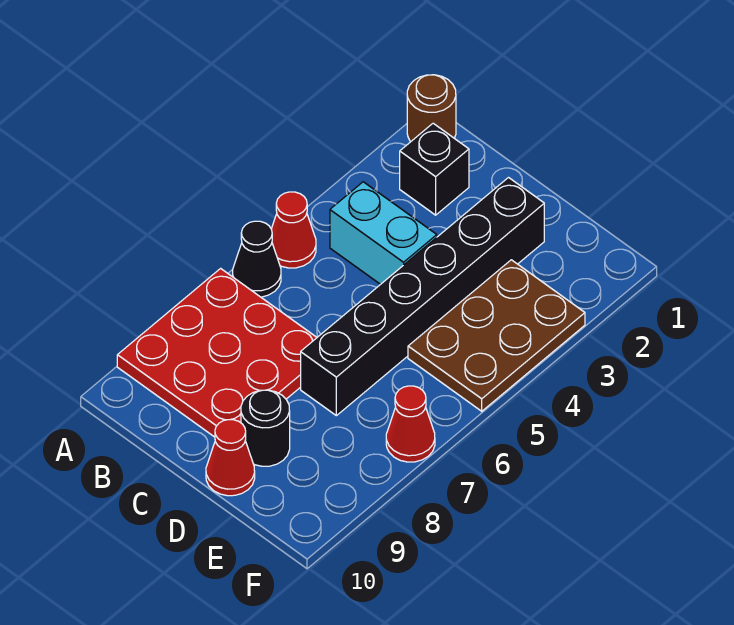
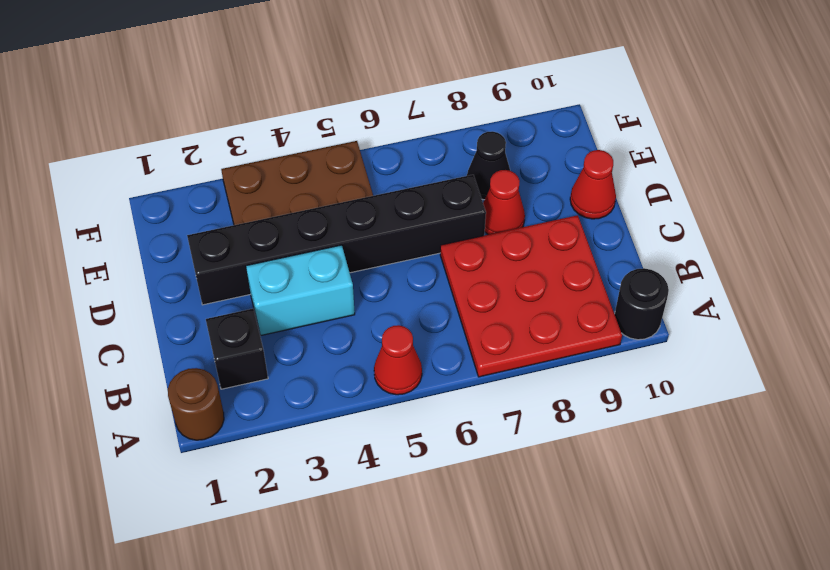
black 1x1 cone [233,221,281,297] -> black 1x1 cone moved to [467,131,510,200]
cyan 1x2 brick [330,182,437,284] -> cyan 1x2 brick turned to [246,245,355,336]
black 1x1 round brick [241,390,290,466] -> black 1x1 round brick moved to [615,268,669,340]
red 1x1 cone [386,386,435,462] -> red 1x1 cone moved to [483,170,525,235]

